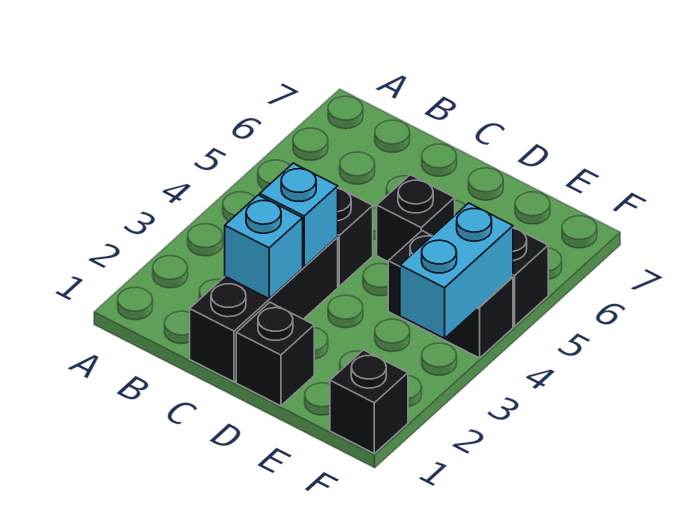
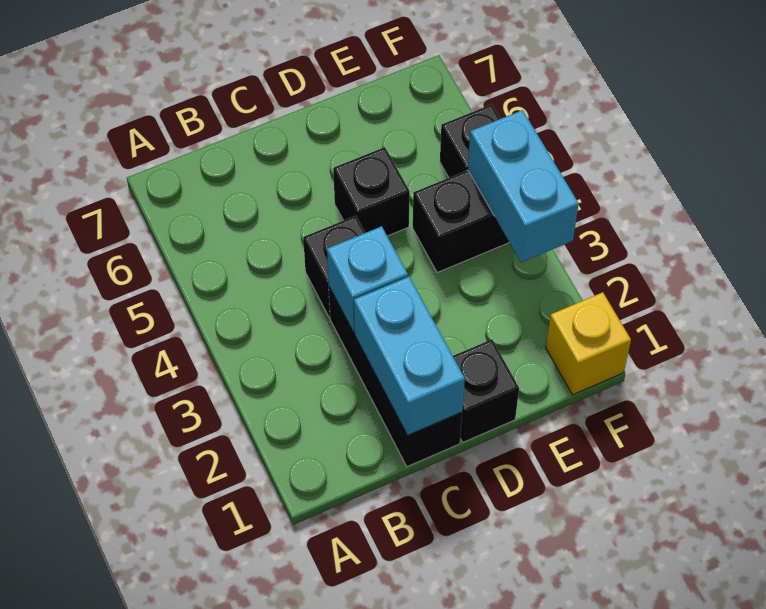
cyan 1x1 brick [225,195,303,299] -> cyan 1x2 brick [354,277,465,436]
black 1x1 brick [330,350,408,453] -> yellow 1x1 brick [546,292,631,395]

